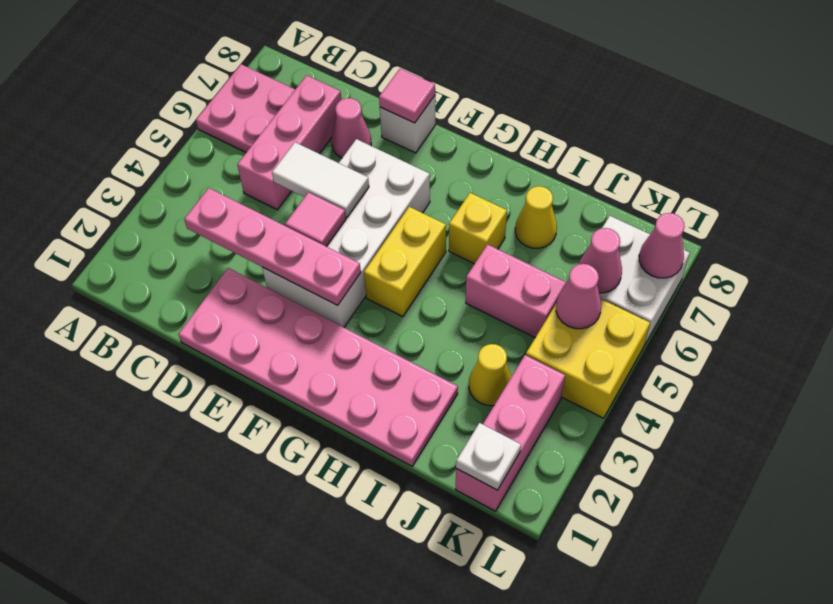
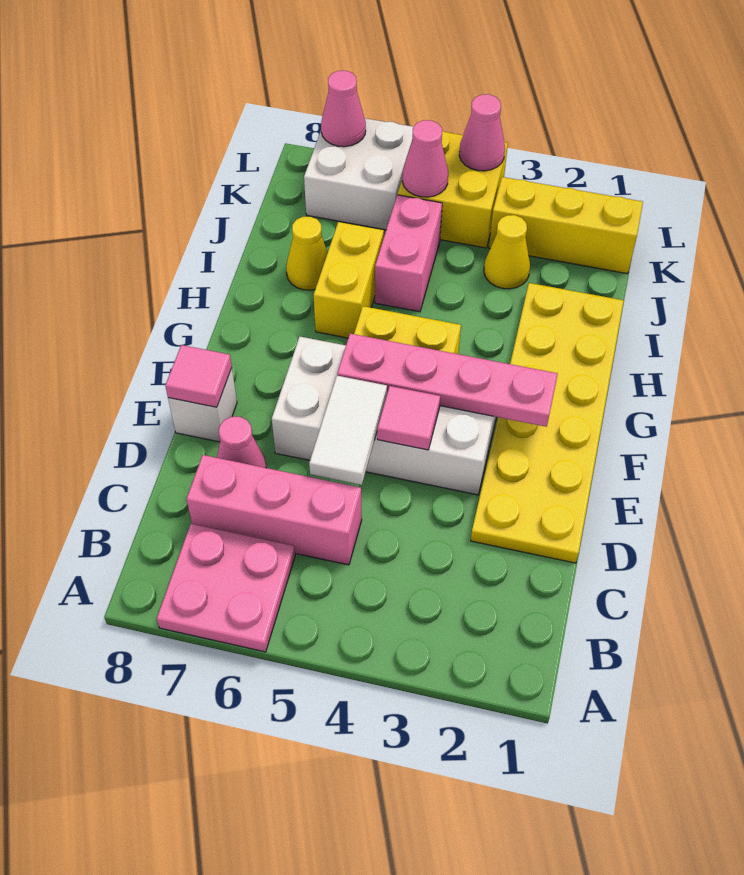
pink 1x4 plate [184,188,361,305] -> pink 1x4 plate turned to [337,334,558,427]
pink 2x6 plate [178,268,458,466] -> yellow 2x6 plate [471,283,624,563]
yellow 1x1 brick [449,193,507,264] -> yellow 1x2 brick [314,222,384,338]
pink 1x3 brick [456,355,565,511] -> yellow 1x3 brick [489,177,643,274]
white 1x1 plate [456,423,521,490] -> none
pink 1x1 cone [579,228,622,293] -> pink 1x1 cone moved to [459,94,505,171]

